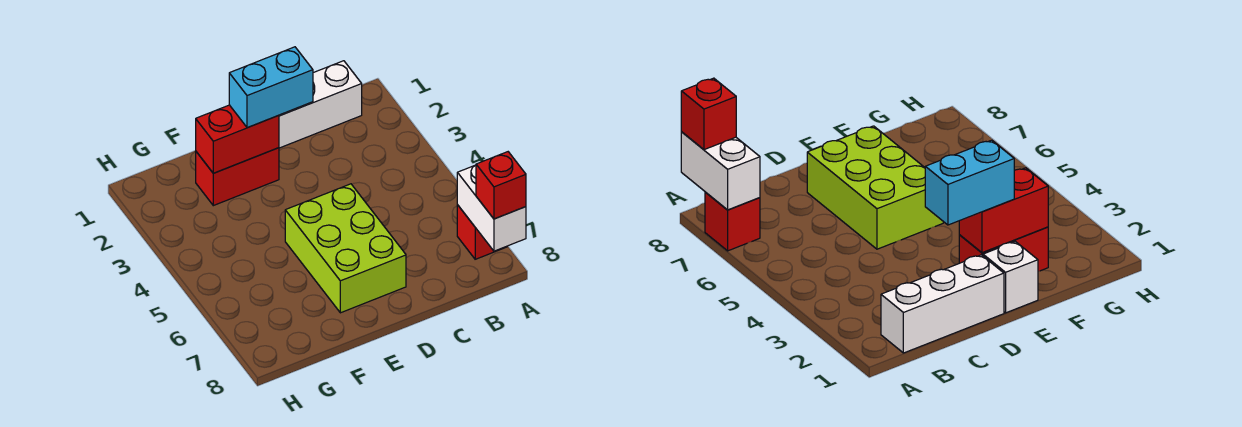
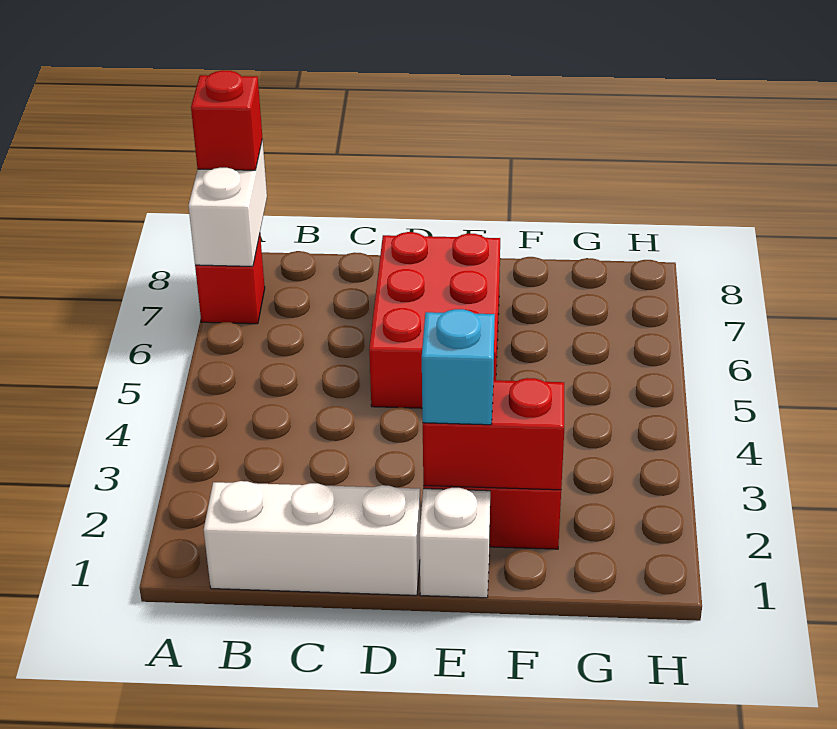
cyan 1x2 brick [229,47,313,128] -> cyan 1x1 brick [422,309,495,425]
lime 2x3 brick [285,184,406,313] -> red 2x3 brick [369,232,500,408]

